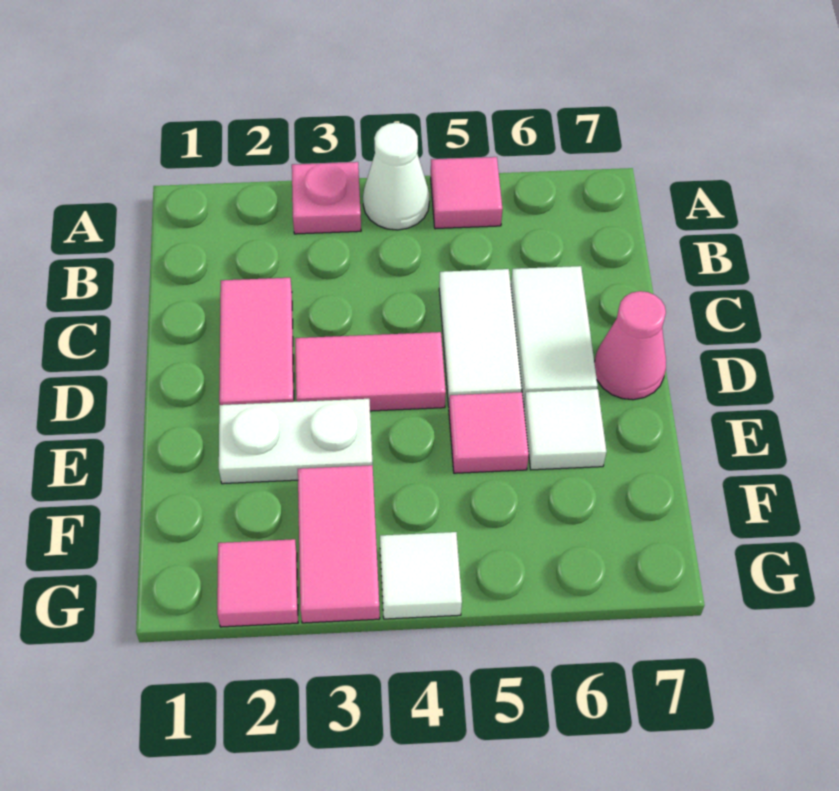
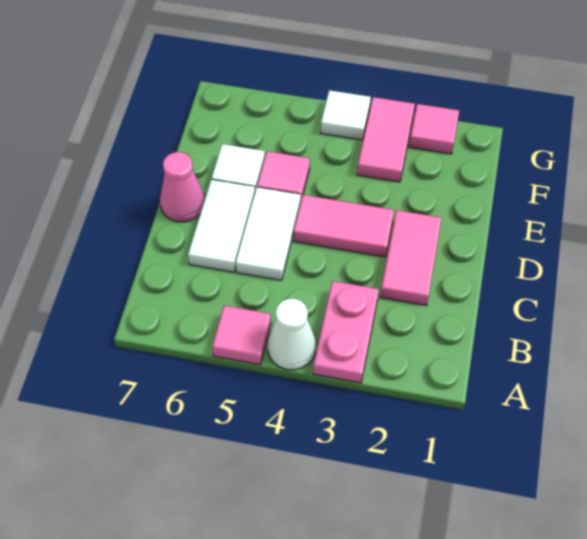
pink 1x1 plate [292,162,361,234] -> pink 1x2 plate [313,281,379,383]
white 1x2 plate [219,399,373,484] -> none

